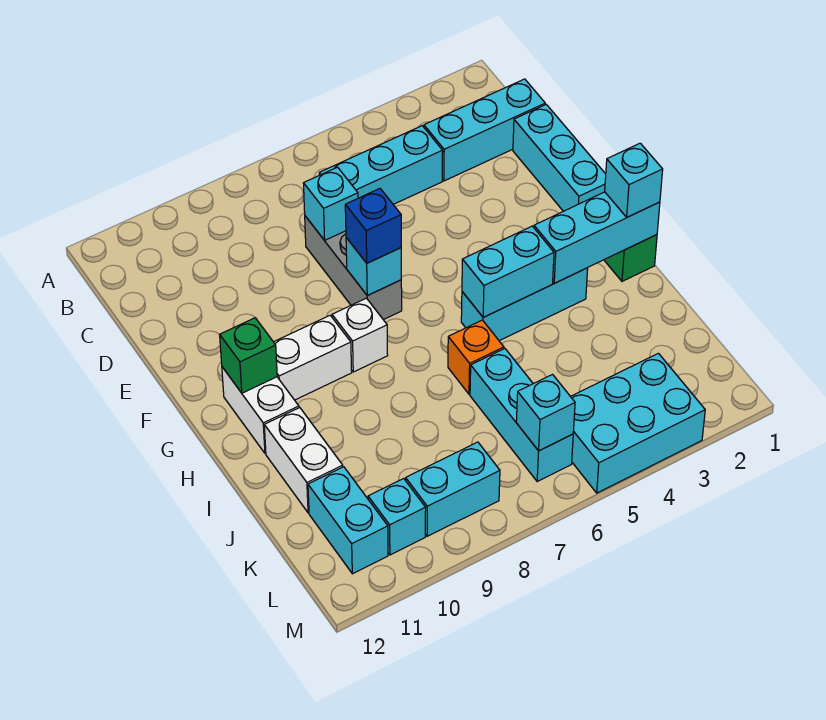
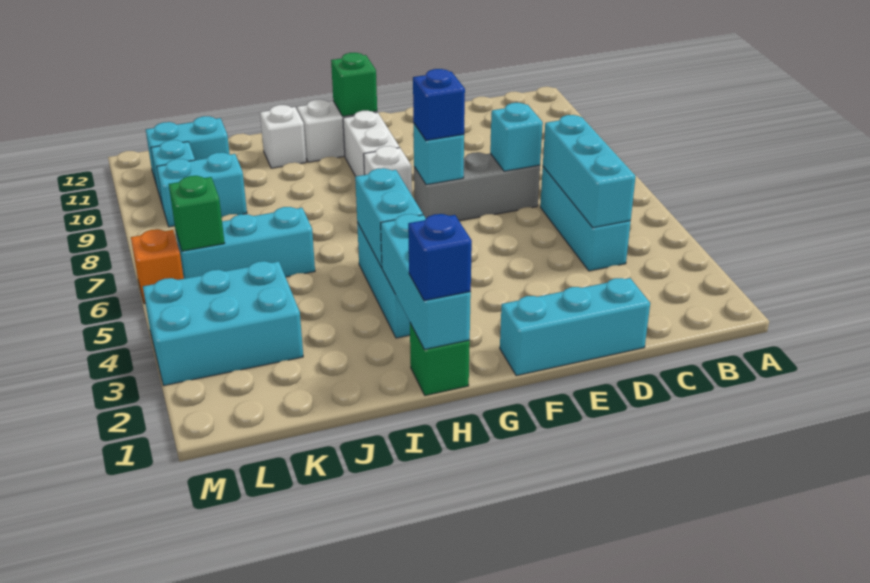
cyan 1x3 brick [424,79,545,181] -> cyan 1x3 brick moved to [543,115,636,228]
cyan 1x1 brick [605,143,663,217] -> blue 1x1 brick [408,214,472,301]
orange 1x1 brick [448,320,504,394] -> orange 1x1 brick moved to [131,229,184,303]
white 1x2 brick [264,408,343,513] -> white 1x1 brick [260,105,306,168]
cyan 2x3 brick [570,353,705,493] -> cyan 2x3 brick turned to [143,261,303,385]
cyan 1x1 brick [516,375,575,451] -> green 1x1 brick [169,176,225,251]
cyan 1x2 brick [406,442,500,536] -> cyan 1x2 brick turned to [157,152,247,227]

